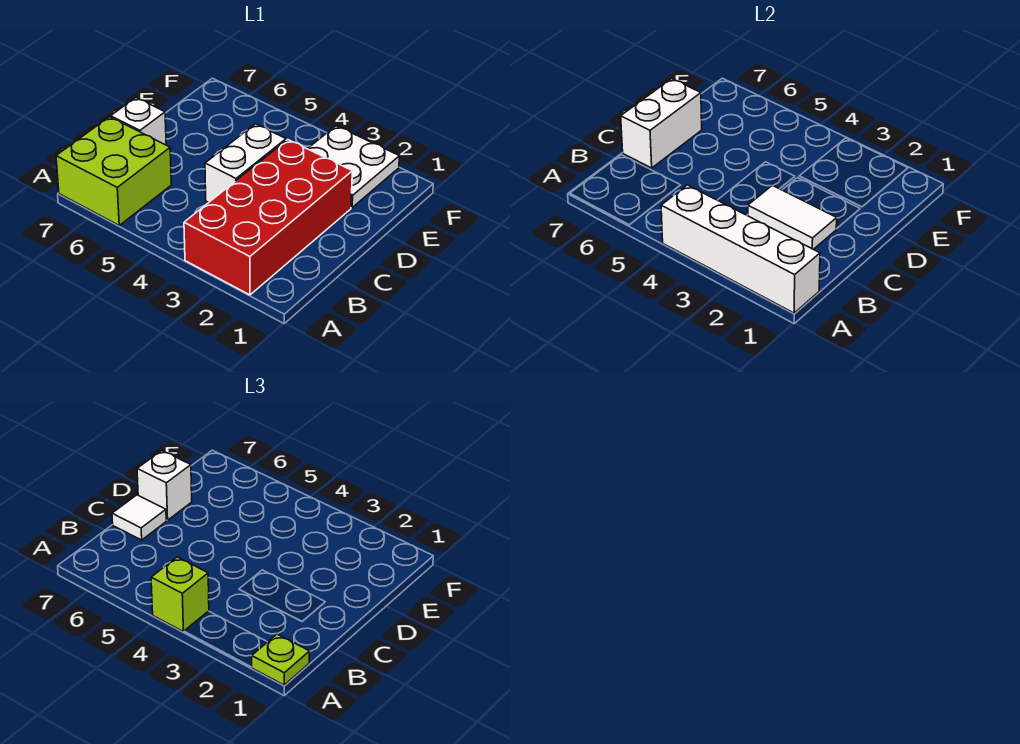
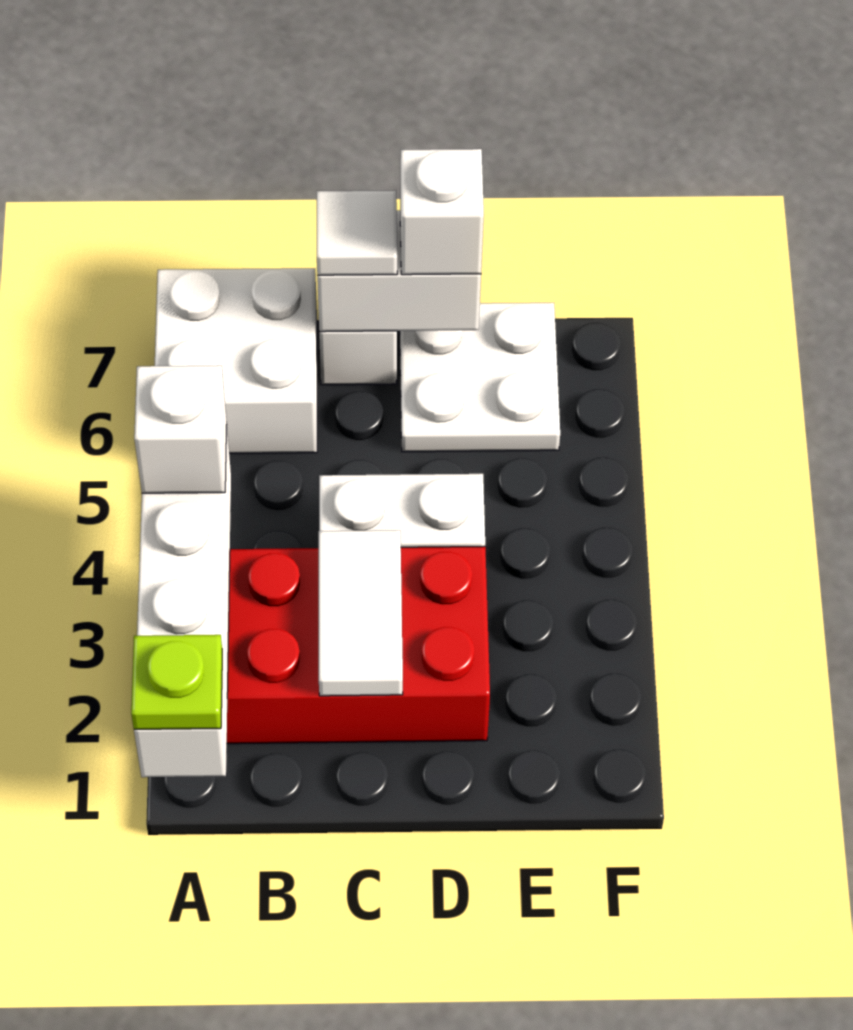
lime 1x1 brick [151,557,209,632] -> white 1x1 brick [134,366,227,493]
lime 2x2 brick [56,117,171,225] -> white 2x2 brick [155,268,317,453]
white 2x2 plate [308,126,399,207] -> white 2x2 plate moved to [400,303,560,452]

